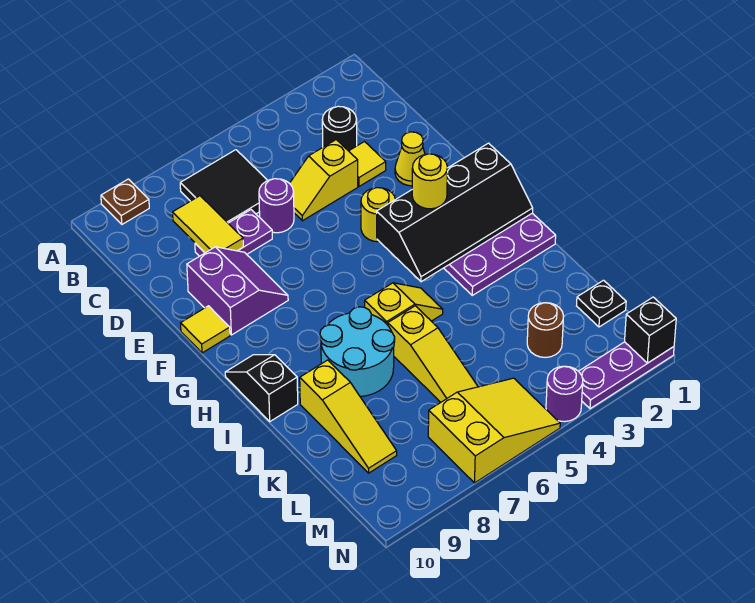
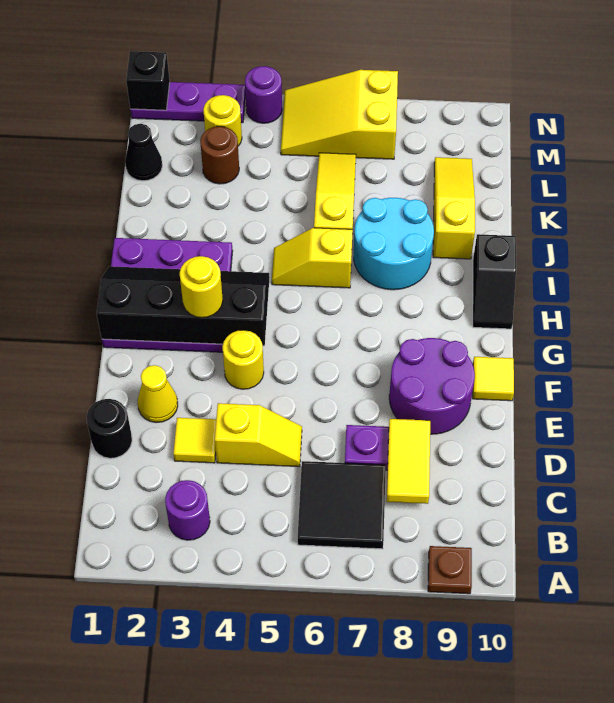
black 1x1 round brick [322,106,357,151] -> black 1x1 round brick moved to [87,399,132,458]
purple 1x1 round brick [259,179,294,233] -> purple 1x1 round brick moved to [165,480,210,540]
purple 2x2 slope [187,247,288,335] -> purple 2x2 round brick [389,338,475,434]
black 1x1 plate [577,280,626,327] -> black 1x1 cone [125,124,162,181]
none -> yellow 1x1 round brick [203,95,242,146]

